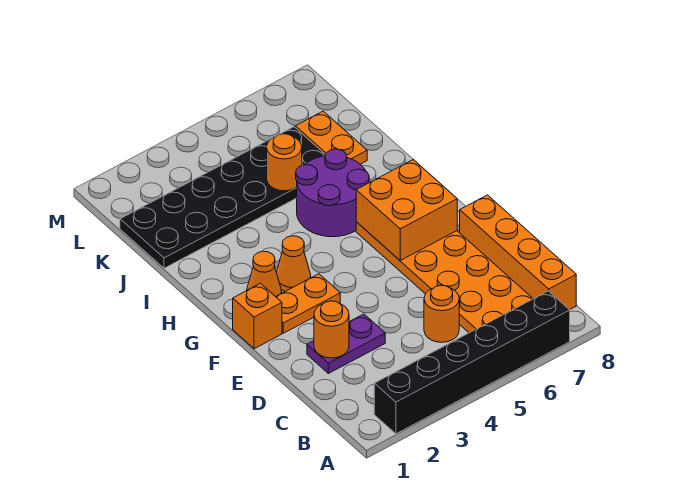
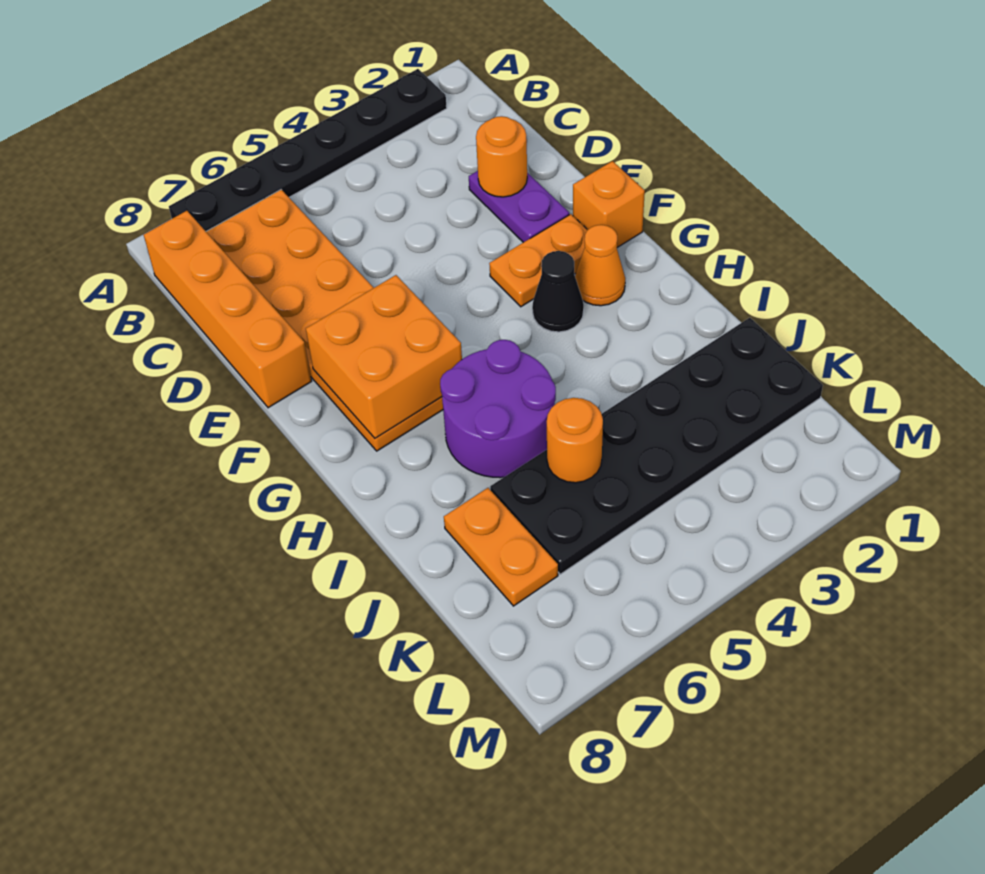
black 1x6 brick [374,291,570,434] -> black 1x6 plate [169,69,447,231]
orange 1x1 round brick [424,285,459,342] -> none
purple 1x2 plate [307,314,385,373] -> purple 1x2 plate turned to [469,171,569,242]
orange 1x1 cone [276,236,311,291] -> black 1x1 cone [532,251,584,332]

